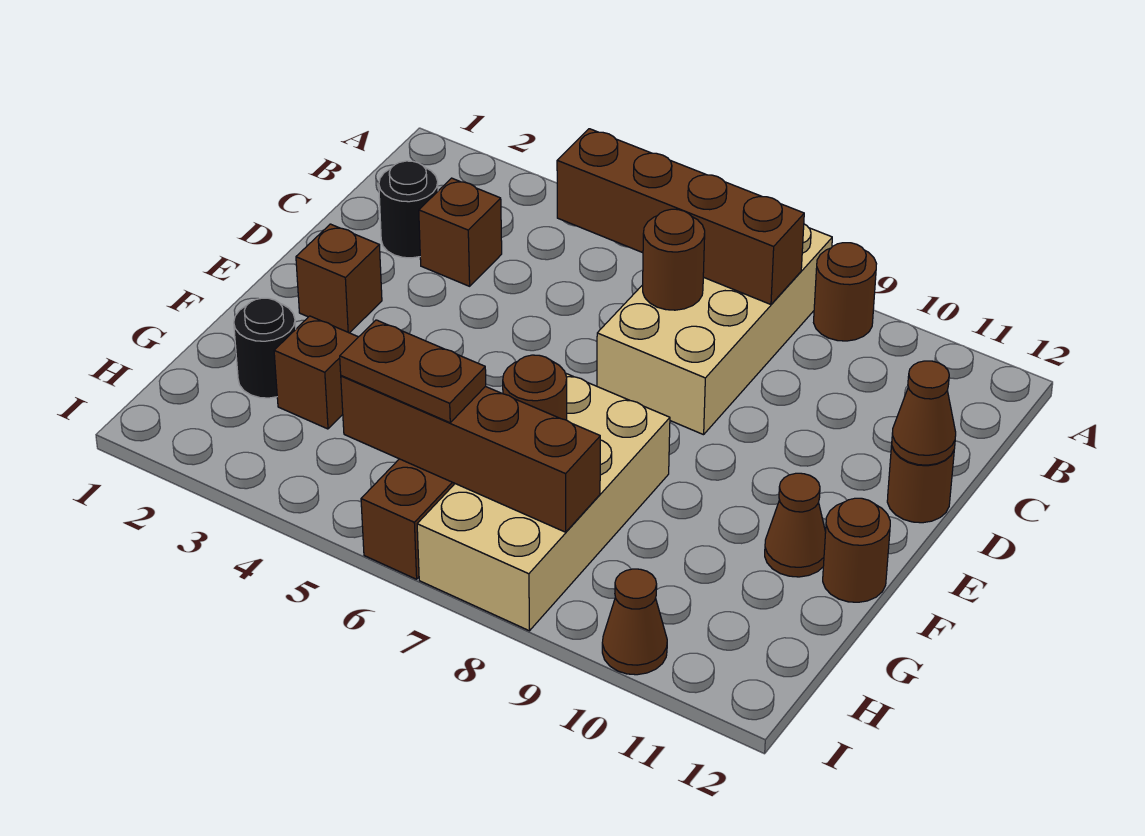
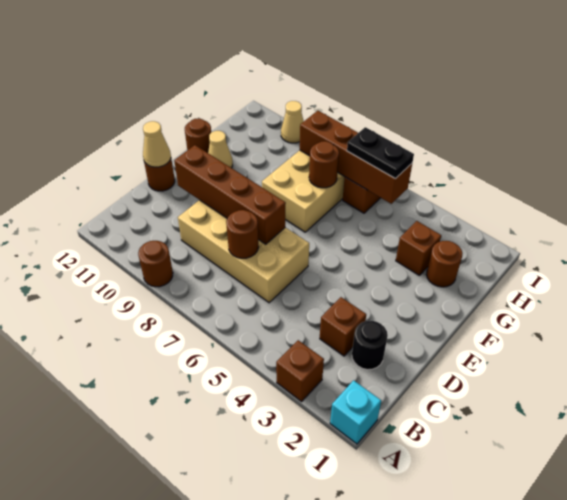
none -> cyan 1x1 brick [330,380,381,444]
tan 2x4 brick [597,224,832,435] -> tan 2x4 brick turned to [178,200,309,303]
brown 1x4 brick [557,129,804,304] -> brown 1x4 brick moved to [174,145,286,244]
brown 1x1 cone [892,361,956,465] -> tan 1x1 cone [143,121,171,167]
brown 1x1 brick [296,224,382,333] -> brown 1x1 brick moved to [276,340,324,402]
brown 1x1 cone [765,473,826,577] -> tan 1x1 cone [208,131,233,168]
black 1x1 round brick [234,298,296,398] -> brown 1x1 round brick [426,241,462,287]
brown 1x2 plate [340,320,486,423] -> black 1x2 plate [347,127,414,179]
brown 1x1 cone [602,569,667,675] -> tan 1x1 cone [281,101,304,143]

